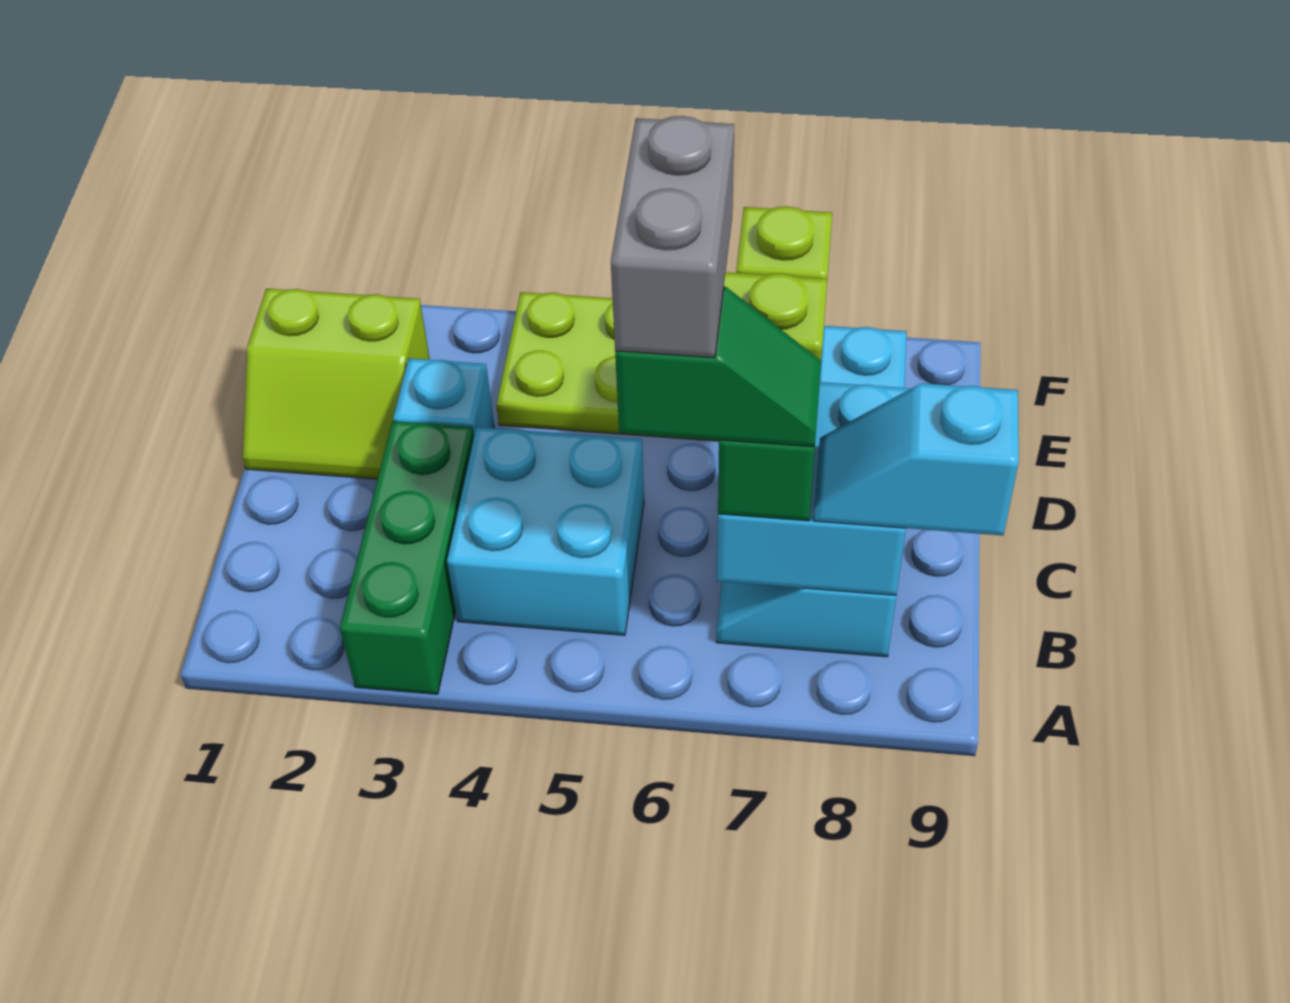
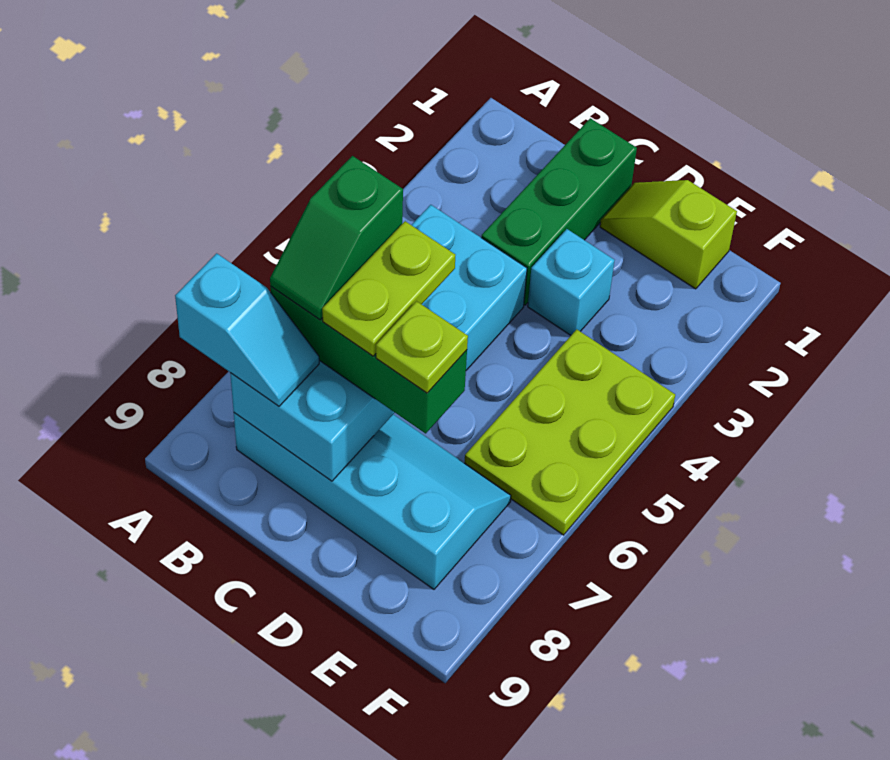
green 1x3 brick [340,421,474,694] -> green 1x3 brick turned to [481,118,637,305]
grey 1x2 brick [611,116,734,358] -> none
cyan 1x2 slope [814,383,1019,535] -> cyan 1x2 slope turned to [175,253,319,406]
lime 2x2 slope [243,289,430,479] -> lime 1x2 slope [600,180,737,289]

